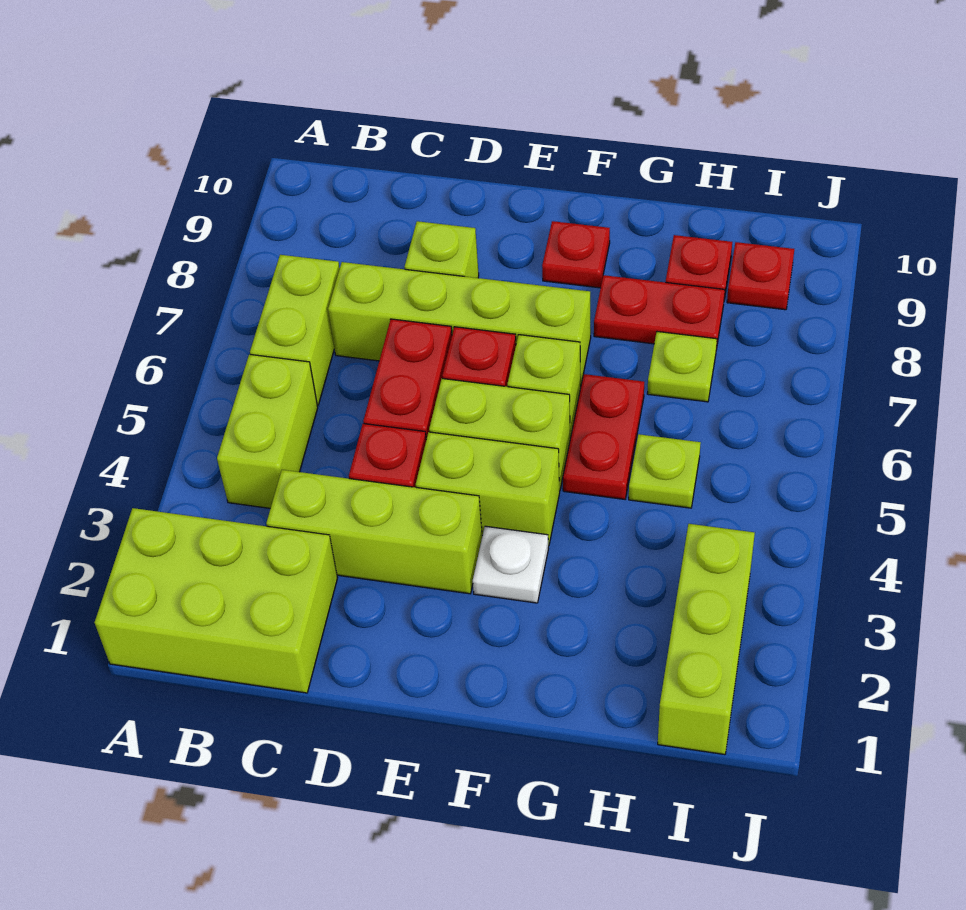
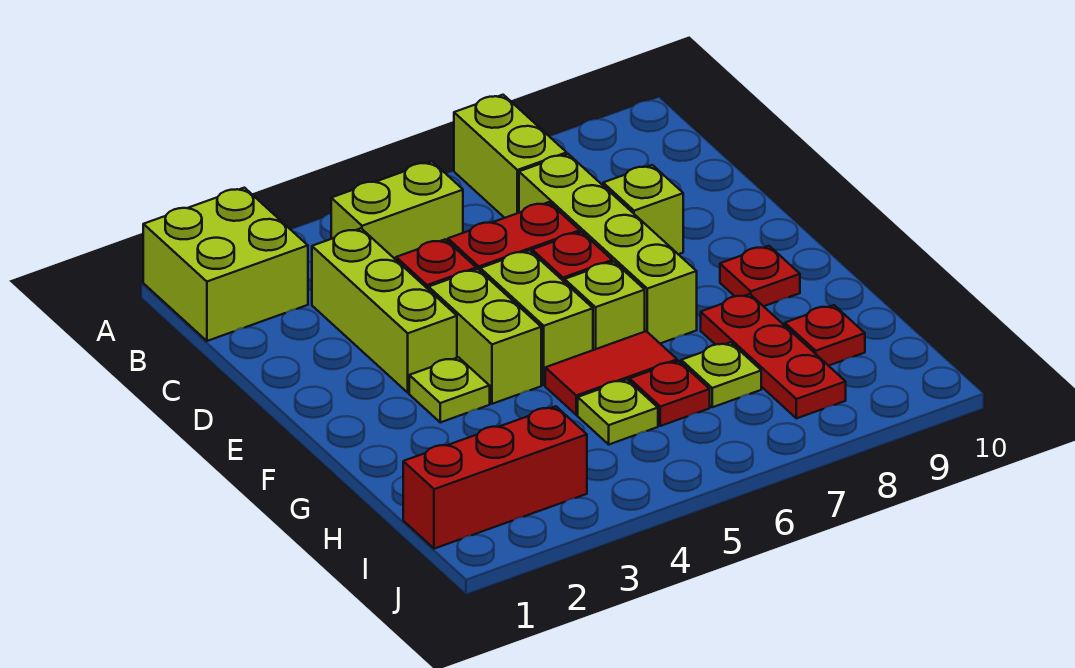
lime 2x3 brick [95,508,337,693] -> lime 2x2 brick [143,188,308,341]
lime 1x2 brick [250,255,340,405] -> lime 1x2 brick turned to [454,95,567,218]
white 1x1 plate [473,526,548,603] -> lime 1x1 plate [409,357,490,422]
red 1x2 plate [563,374,644,499] -> red 1x2 tile [545,331,677,415]
red 1x2 plate [594,275,725,350] -> red 1x3 plate [701,294,846,418]
lime 1x3 brick [658,524,755,755] -> red 1x3 brick [403,406,587,549]
red 1x1 plate [727,242,794,310] -> red 1x1 plate moved to [630,361,710,426]

